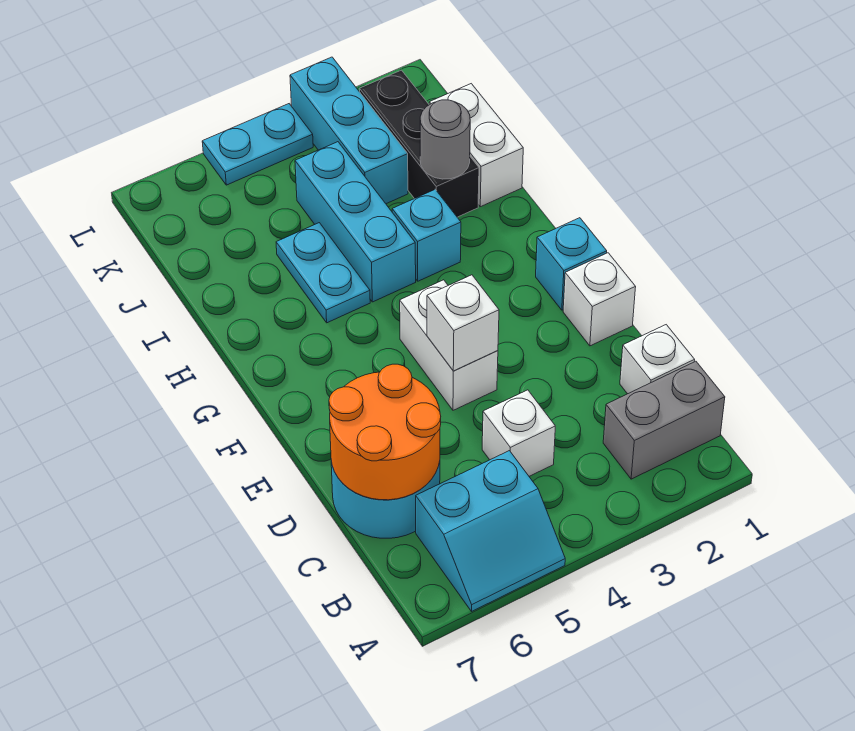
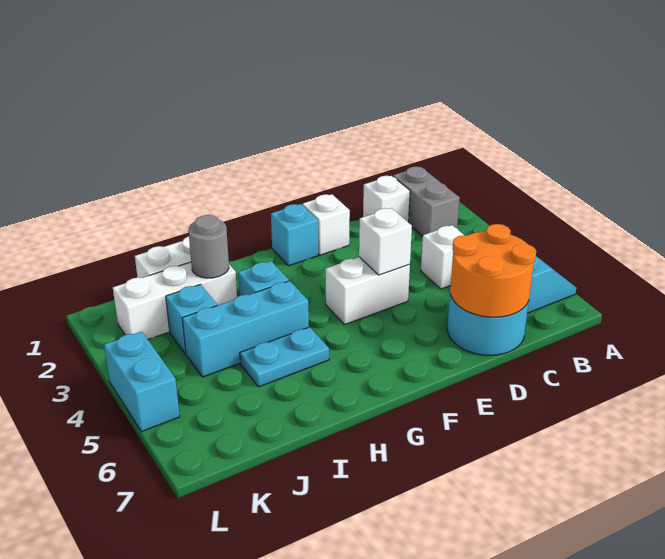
black 1x3 brick [360,70,479,217] -> white 1x3 brick [113,262,237,339]
cyan 1x3 brick [290,57,408,204] -> cyan 1x1 brick [166,284,217,354]
cyan 1x2 plate [202,104,313,185] -> cyan 1x2 brick [104,332,180,432]

